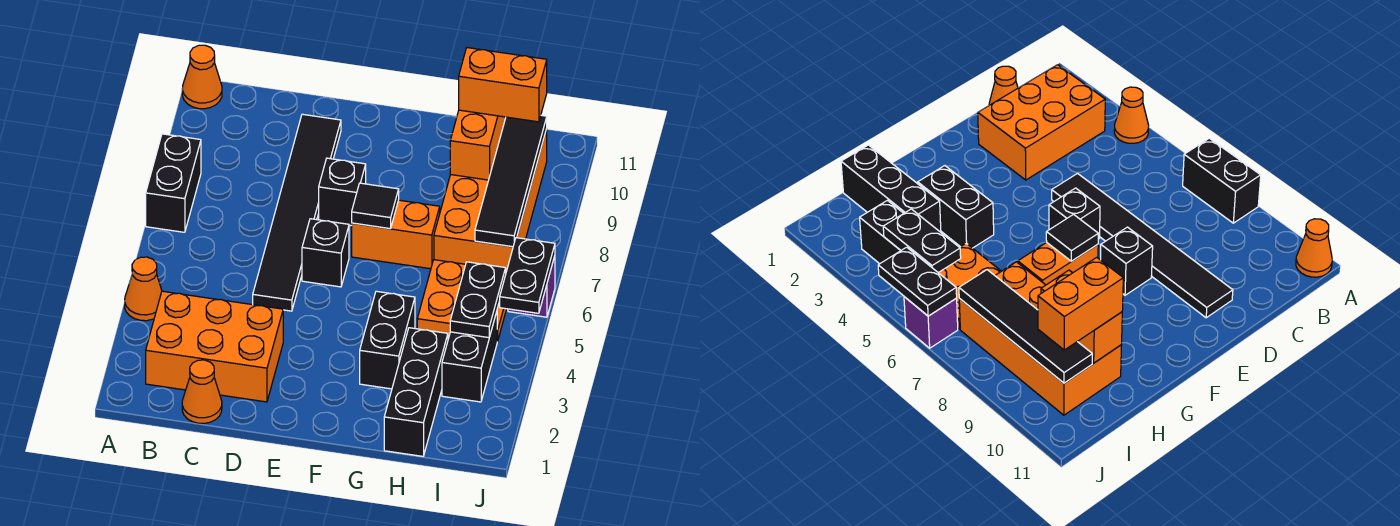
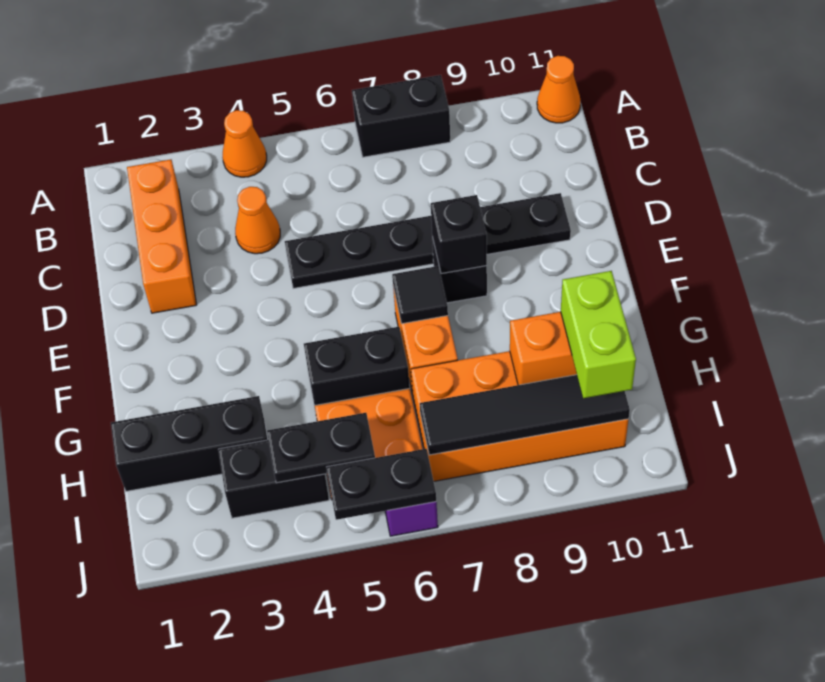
orange 2x3 brick [146,291,283,402] -> orange 1x3 brick [127,160,196,313]
orange 1x1 cone [182,360,222,423] -> orange 1x1 cone moved to [235,187,280,254]
black 1x6 tile [253,114,341,311] -> black 1x6 plate [285,193,571,288]
black 1x1 brick [302,219,349,287] -> black 1x1 brick moved to [431,195,487,274]
black 1x2 brick [360,291,415,389] -> black 1x2 brick moved to [304,327,410,405]
orange 1x2 brick [459,48,547,122] -> lime 1x2 brick [560,271,636,398]

